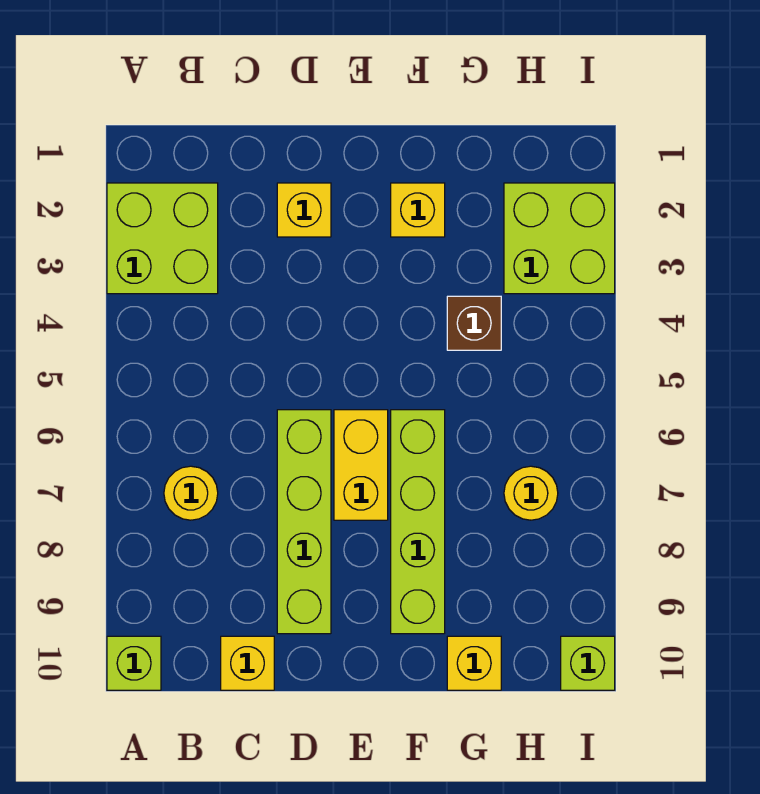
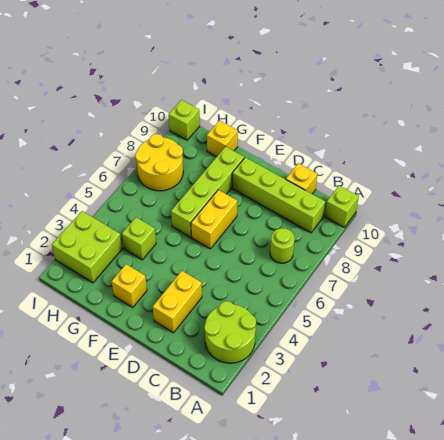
lime 2x2 brick [107,183,218,294] -> lime 2x2 round brick [204,301,256,363]
yellow 1x1 round brick [164,466,218,520] -> lime 1x1 round brick [270,228,295,263]
yellow 1x1 brick [277,183,331,237] -> yellow 1x2 brick [153,271,202,333]
lime 1x4 brick [277,410,331,634] -> lime 1x4 brick turned to [232,157,325,233]
brown 1x1 brick [447,296,501,350] -> lime 1x1 brick [122,217,156,260]
yellow 1x1 round brick [504,466,558,520] -> yellow 2x2 round brick [135,134,183,191]

